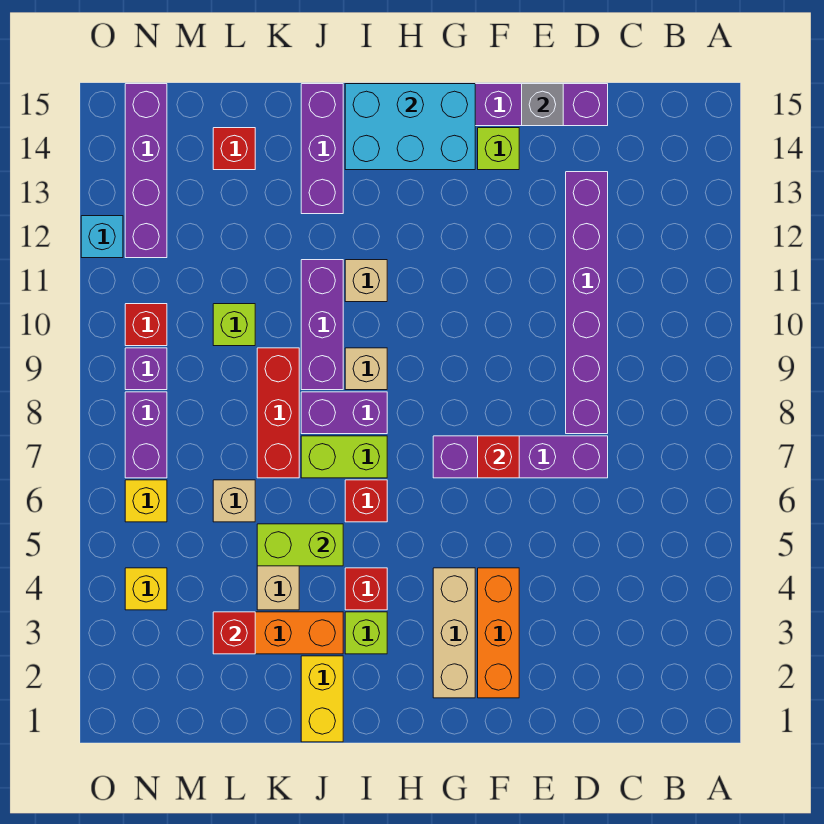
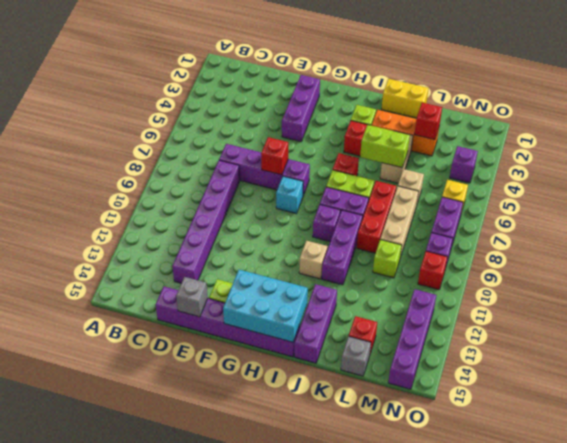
orange 1x3 brick [478,568,519,698] -> purple 1x3 brick [282,75,320,142]
tan 1x3 brick [433,568,475,698] -> tan 1x3 brick moved to [380,186,419,257]
tan 1x1 brick [345,348,387,390] -> purple 1x1 brick [313,205,340,241]
yellow 1x2 brick [301,656,343,742] -> yellow 1x2 brick turned to [381,79,429,118]
none -> grey 1x1 brick [341,336,371,376]
yellow 1x1 brick [125,568,167,610] -> purple 1x1 brick [450,146,478,183]
cyan 1x1 brick [81,216,123,258] -> cyan 1x1 brick moved to [276,176,303,214]

